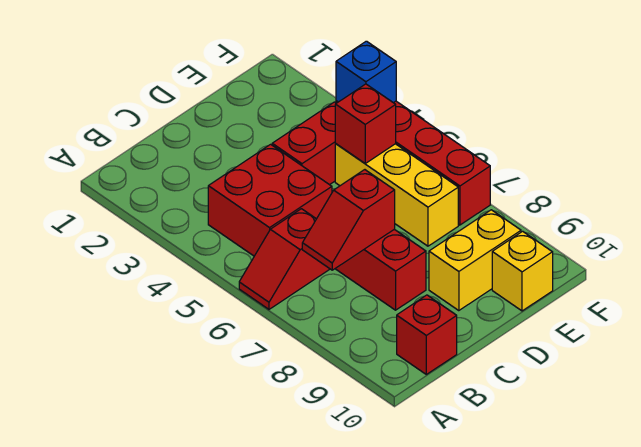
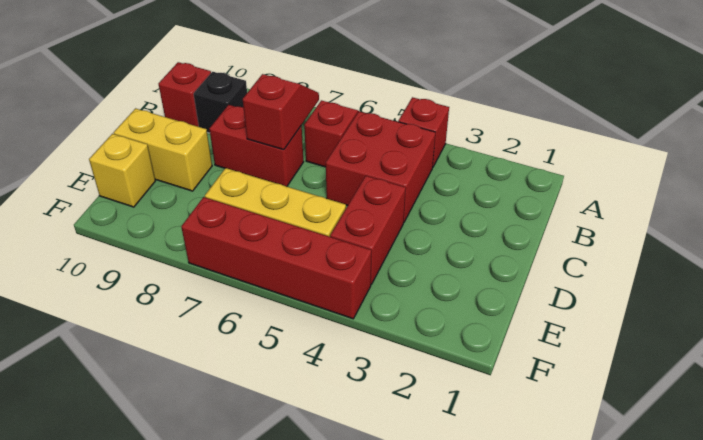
none -> black 1x1 brick [194,72,247,133]
yellow 1x2 brick [429,210,521,311] -> yellow 1x2 brick turned to [114,108,212,191]
red 1x1 brick [335,84,396,163] -> red 1x1 brick moved to [398,97,449,168]
blue 1x1 brick [336,41,396,103] -> none

